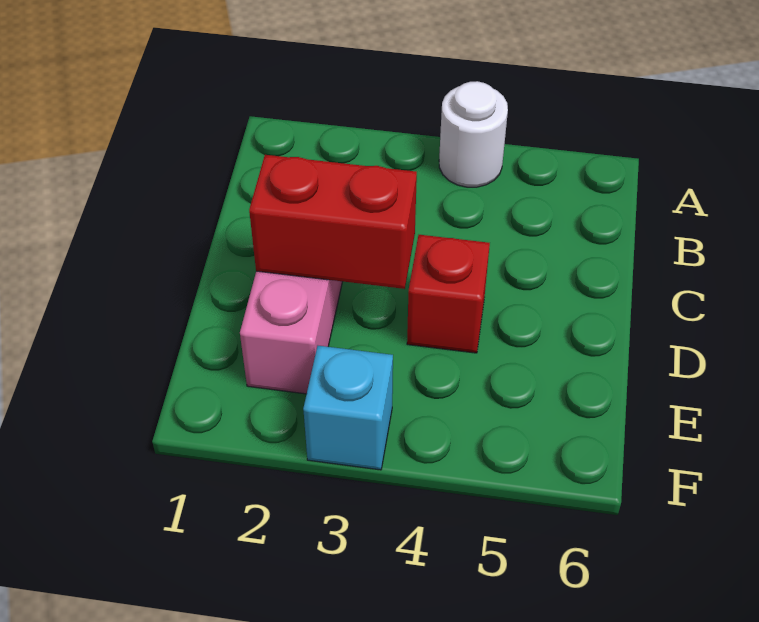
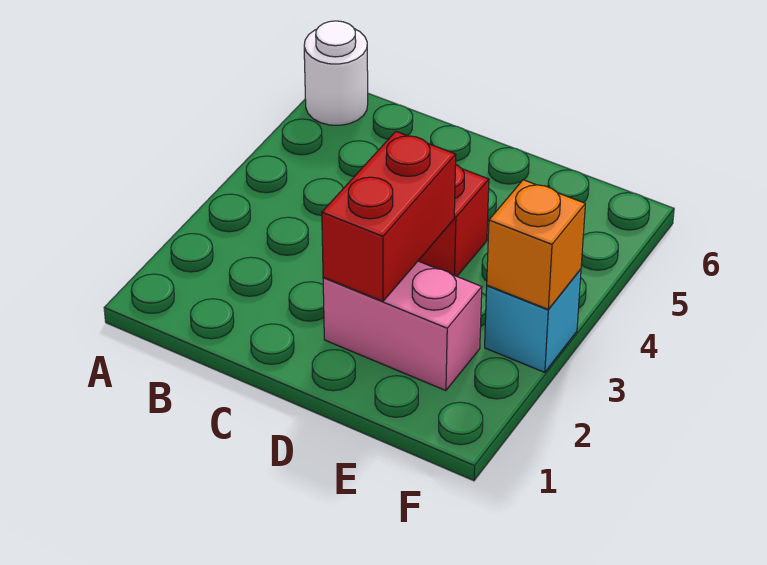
white 1x1 round brick [439,81,508,187] -> white 1x1 round brick moved to [304,21,368,125]
none -> orange 1x1 brick [487,180,585,309]

